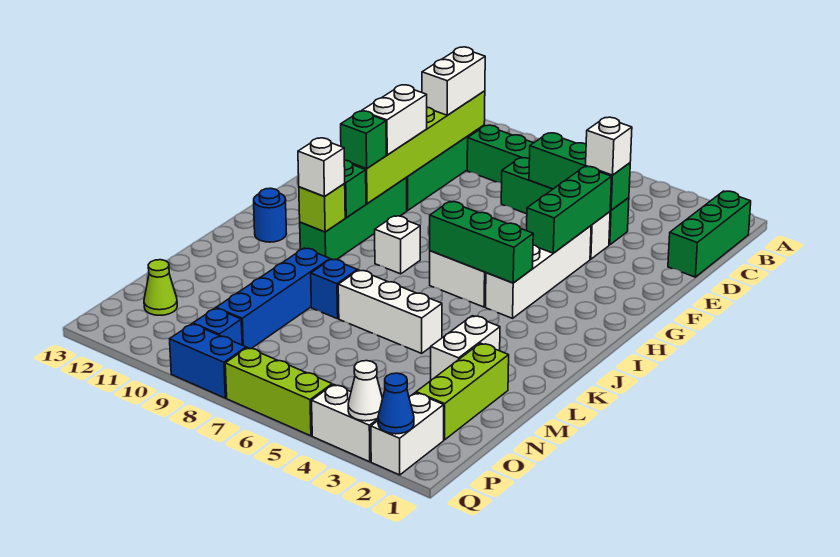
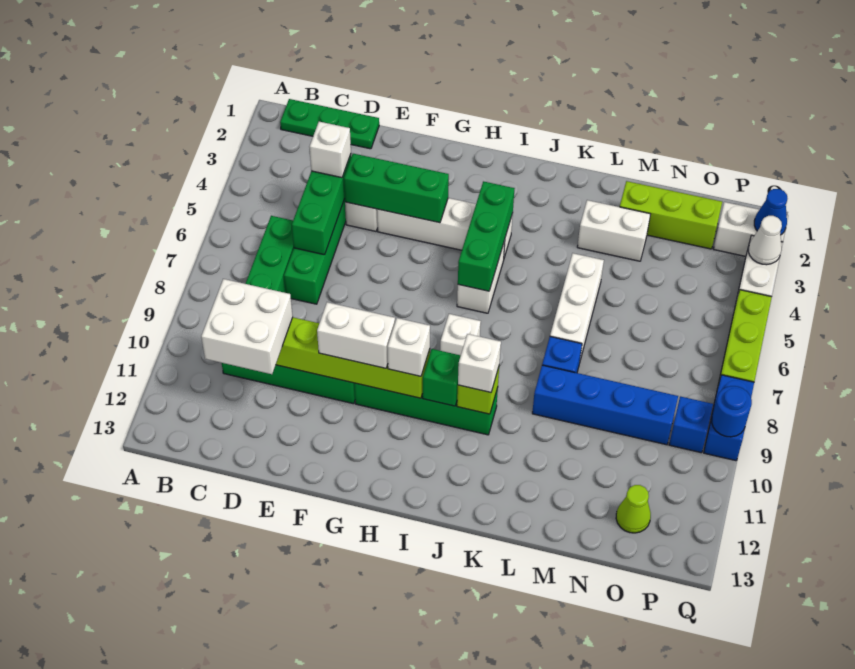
green 1x3 brick [668,191,751,277] -> green 1x3 plate [280,99,379,149]
white 1x2 brick [422,47,485,115] -> white 2x2 brick [201,279,293,374]
green 1x1 brick [341,111,386,169] -> white 1x1 brick [387,318,430,376]
blue 1x1 round brick [254,188,287,242] -> blue 1x1 round brick moved to [712,386,752,437]

